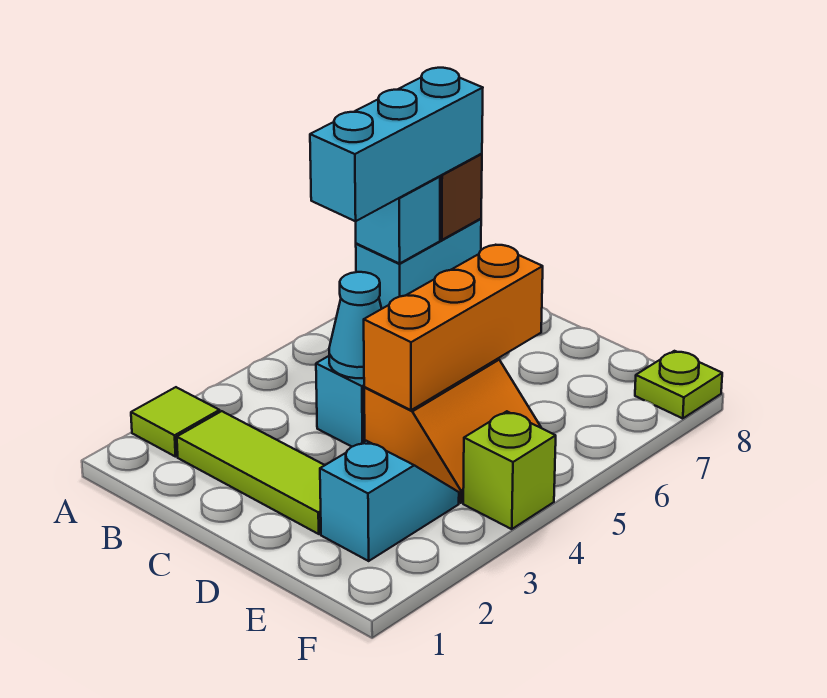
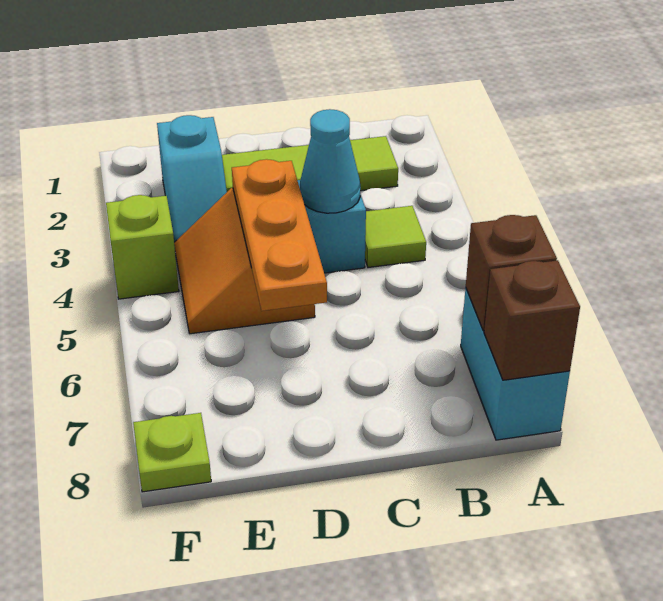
lime 1x1 tile [131,387,220,457] -> lime 1x1 tile moved to [365,206,426,268]
cyan 1x3 brick [310,68,483,221] -> none
cyan 1x1 brick [356,176,440,264] -> brown 1x1 brick [466,215,557,331]
orange 1x3 brick [364,245,543,410] -> orange 1x3 plate [232,159,327,311]

